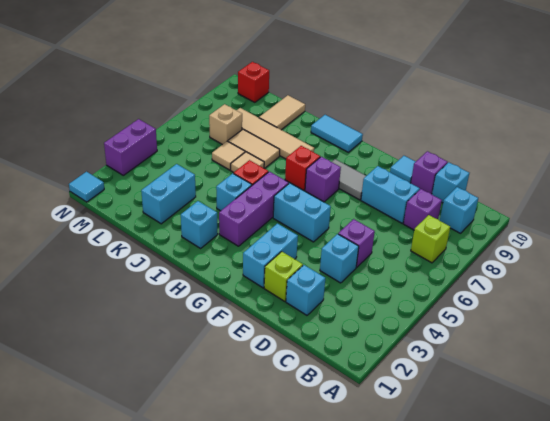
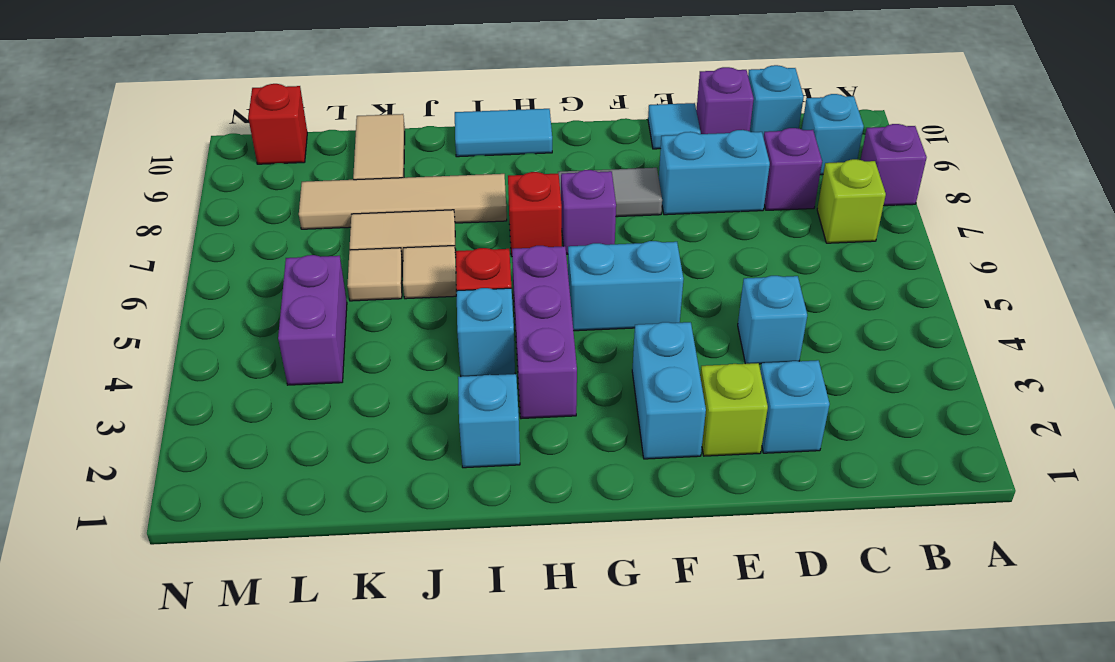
purple 1x1 brick [338,219,375,267] -> purple 1x1 brick moved to [861,124,927,206]
cyan 1x2 brick [141,164,196,224] -> none
tan 1x1 brick [209,104,242,145] -> none
cyan 1x1 tile [69,172,104,202] -> none
purple 1x2 brick [104,119,157,175] -> purple 1x2 brick moved to [278,255,347,385]

